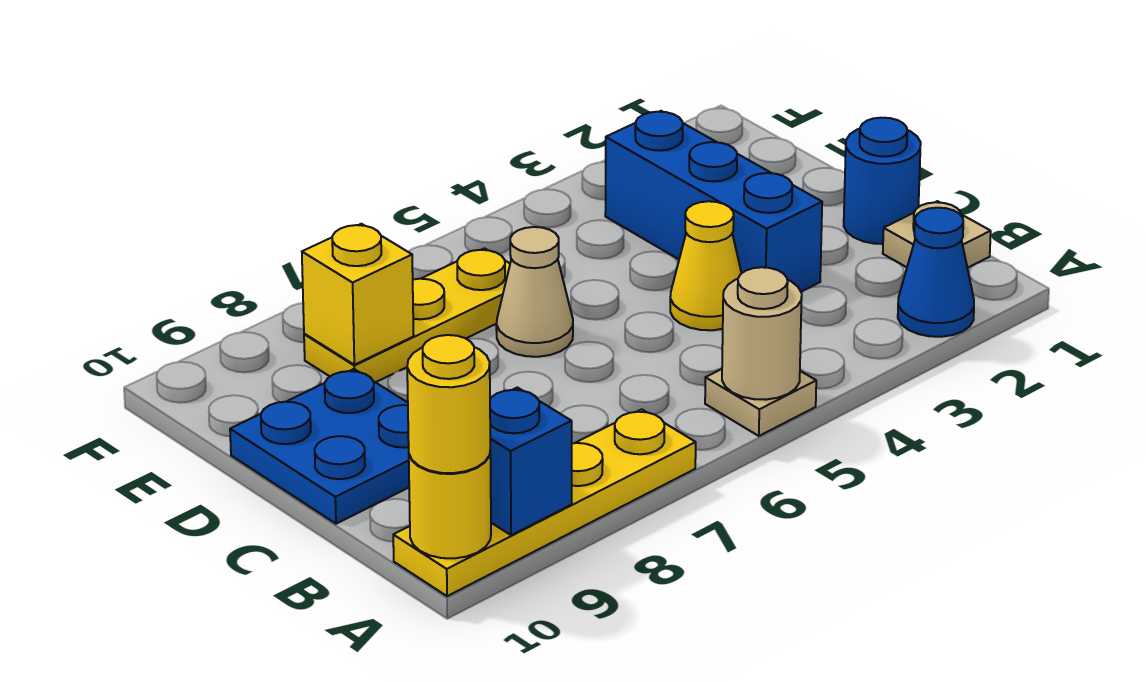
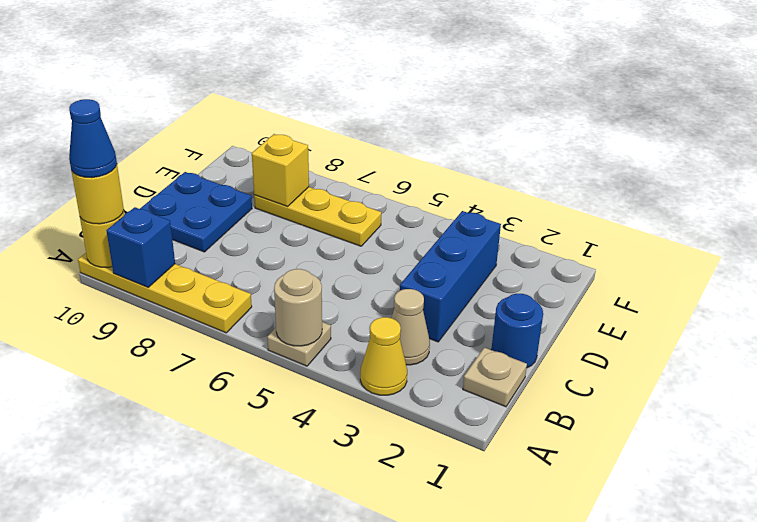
blue 1x1 cone [898,208,974,337] -> blue 1x1 cone moved to [69,99,117,178]
yellow 1x1 cone [670,201,742,330] -> yellow 1x1 cone moved to [360,317,407,395]
tan 1x1 cone [496,227,573,357] -> tan 1x1 cone moved to [391,289,430,365]

